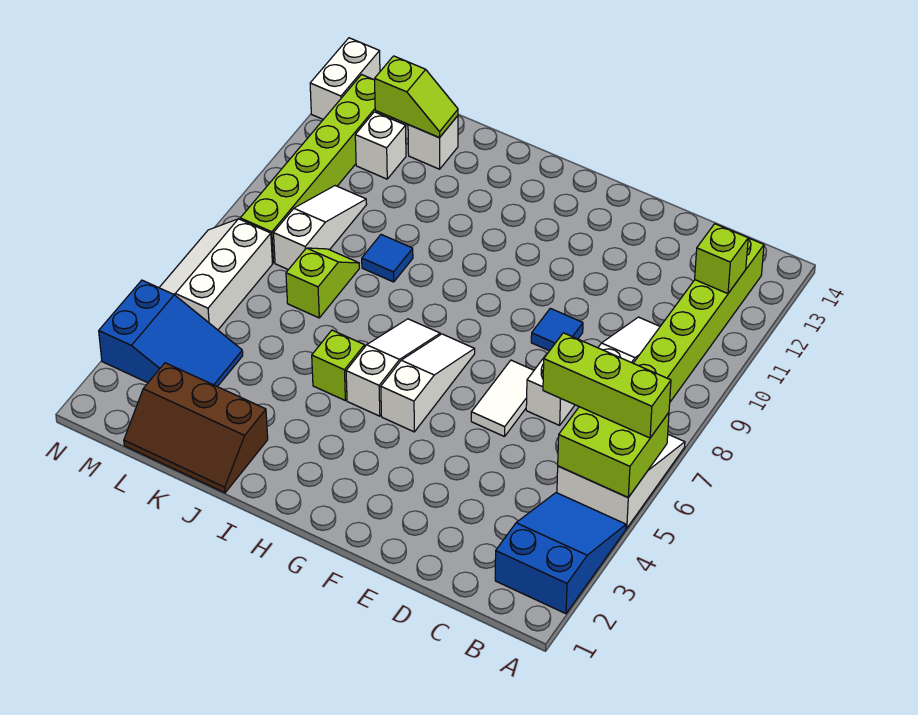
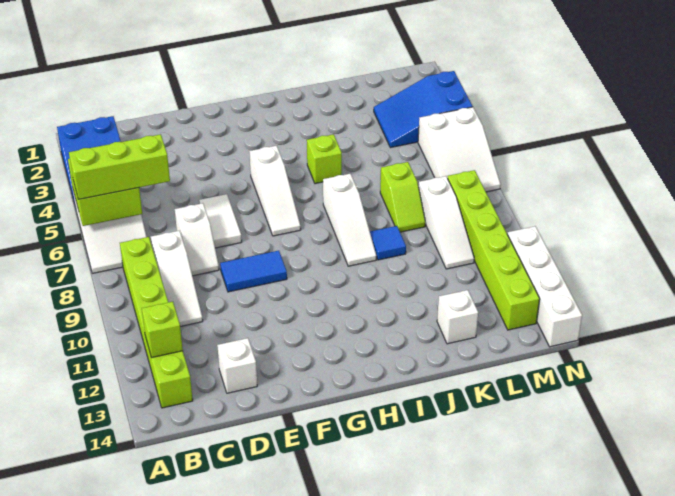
blue 1x1 tile [531,308,583,351] -> blue 1x2 tile [220,251,287,292]
white 1x3 slope [346,319,440,416] -> white 1x3 slope moved to [323,174,376,266]
brown 2x3 slope [124,363,268,493] -> none
lime 1x2 slope [375,56,458,138] -> none
white 1x1 brick [355,112,406,179] -> white 1x1 brick moved to [217,338,257,393]
white 2x3 slope [159,219,272,330] -> white 2x3 slope turned to [418,107,501,192]
white 1x2 brick [310,38,380,119] -> white 1x4 brick [507,226,582,347]

